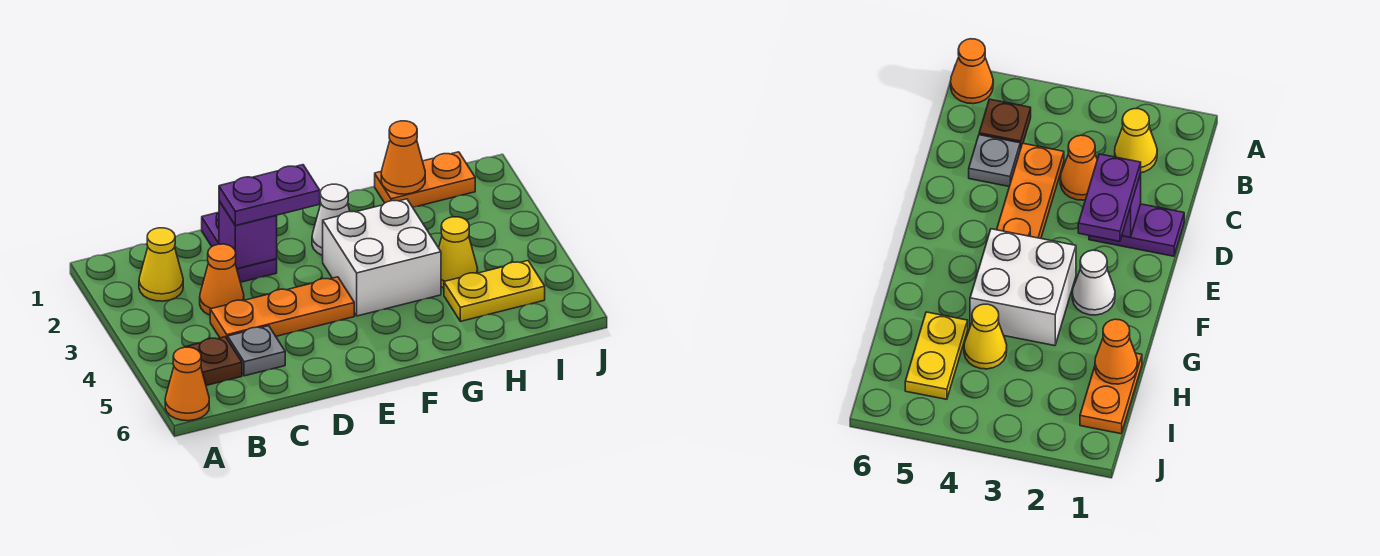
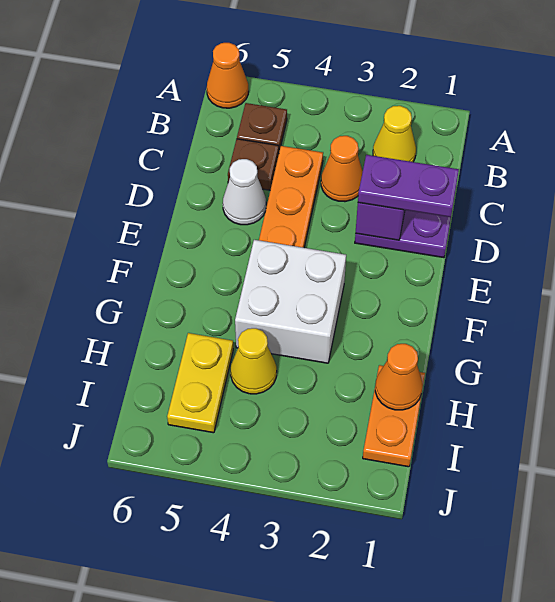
grey 1x1 plate [228,326,285,376] -> brown 1x1 plate [228,139,279,190]
purple 1x2 plate [219,165,320,226] -> purple 1x2 plate turned to [358,155,459,217]
white 1x1 cone [312,184,350,256] -> white 1x1 cone moved to [223,159,266,225]

